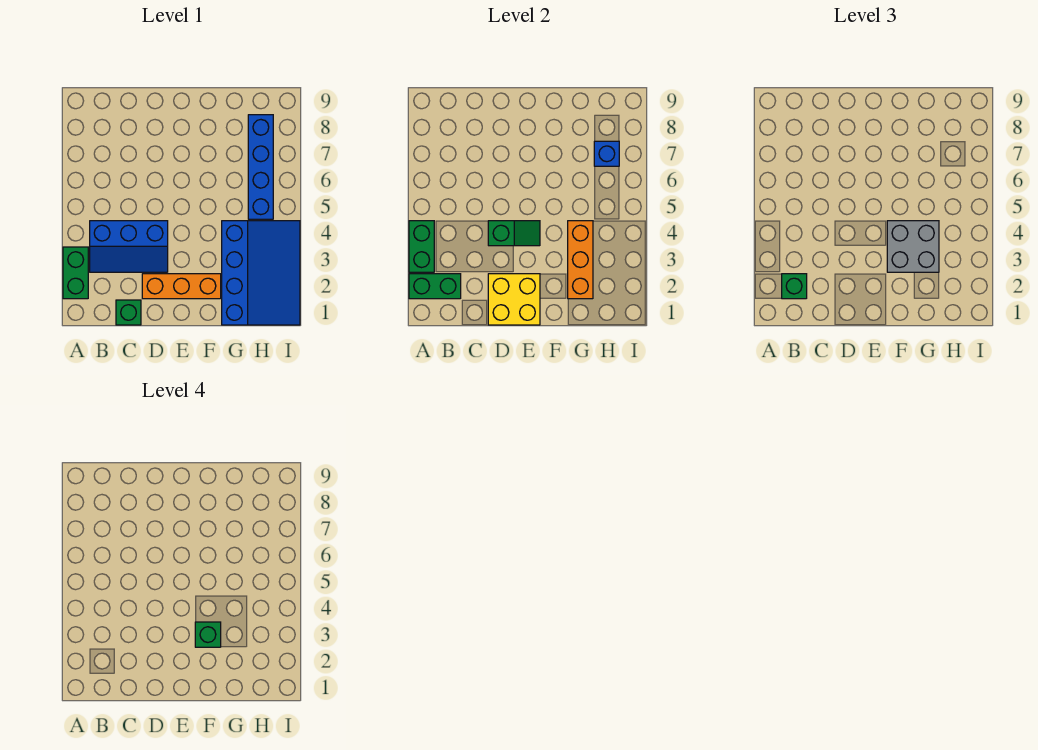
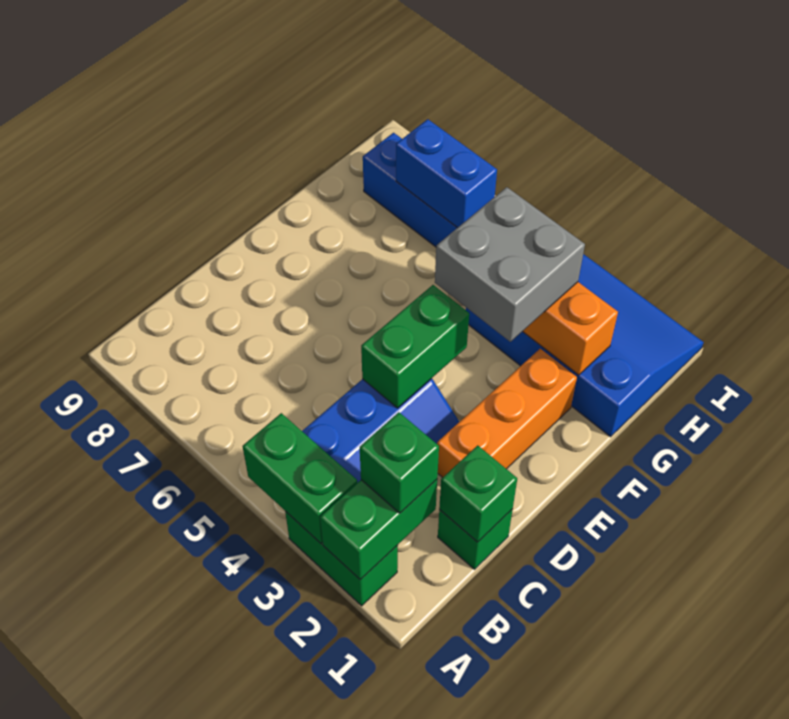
yellow 2x2 brick [488,274,540,325] -> none
green 1x2 slope [488,221,540,246] -> green 1x2 brick [361,285,469,408]
green 1x1 brick [195,622,221,647] -> green 1x1 brick moved to [439,445,517,542]
blue 1x1 brick [594,141,619,166] -> blue 1x2 brick [396,119,497,228]

